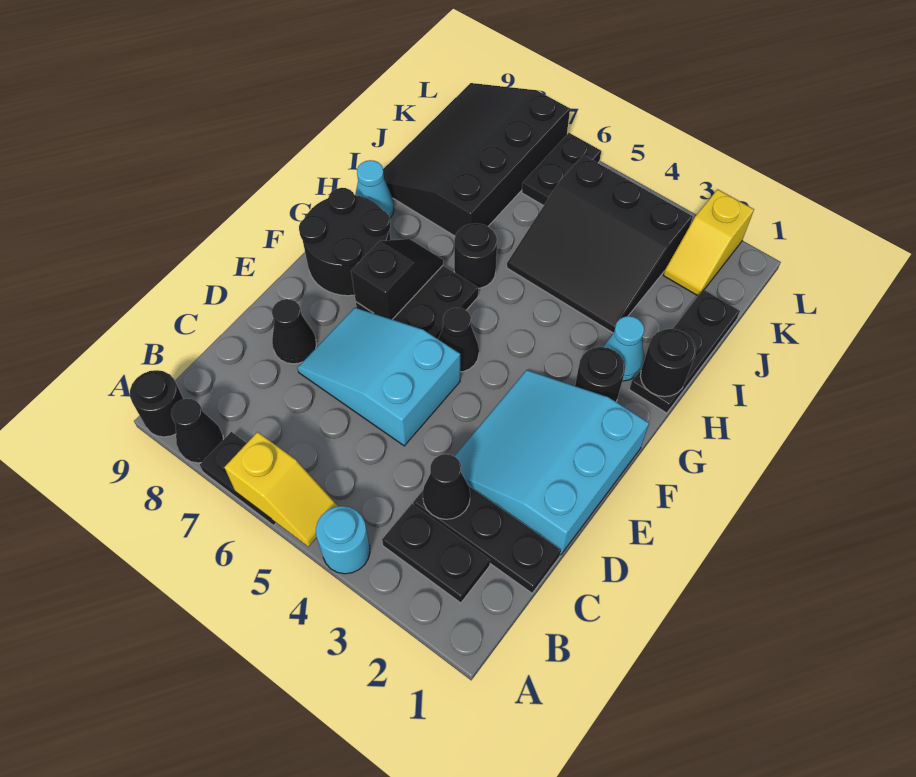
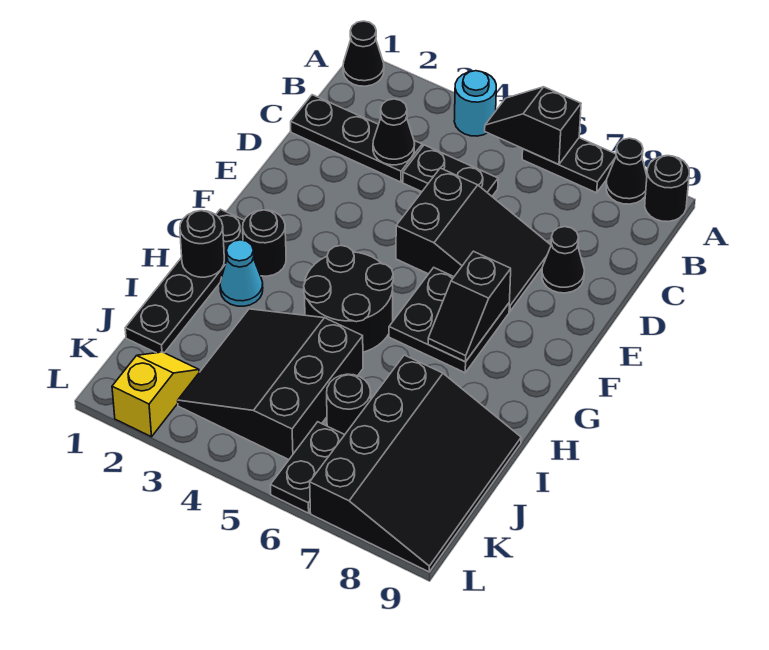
yellow 1x2 slope [225,432,338,547] -> black 1x2 slope [485,87,581,165]
black 1x2 plate [382,504,490,603] -> black 1x2 plate moved to [403,145,498,196]
cyan 3x3 slope [455,370,649,555] -> none
cyan 2x3 slope [298,307,460,446] -> black 2x3 slope [396,168,551,311]
black 1x1 cone [438,308,479,372] -> black 1x1 cone moved to [343,21,384,86]
black 2x2 round brick [299,188,390,296] -> black 2x2 round brick moved to [304,246,393,352]
black 1x3 plate [629,290,740,413] -> black 1x4 plate [125,209,244,353]
black 1x1 round brick [454,223,497,288] -> black 1x1 round brick moved to [327,374,371,435]
cyan 1x1 cone [355,160,394,218] -> none
black 3x3 slope [507,155,693,333] -> black 3x3 slope turned to [178,309,363,460]

